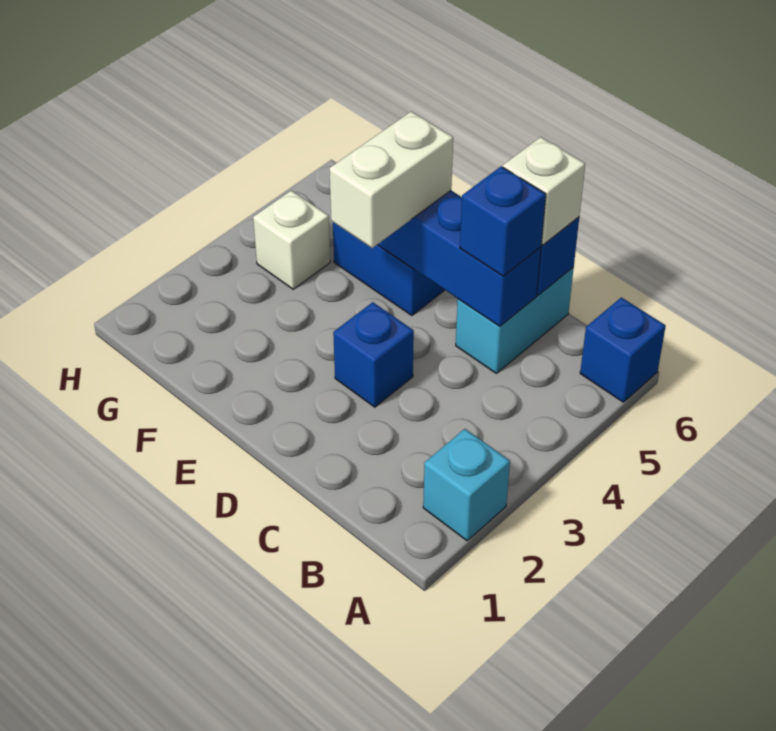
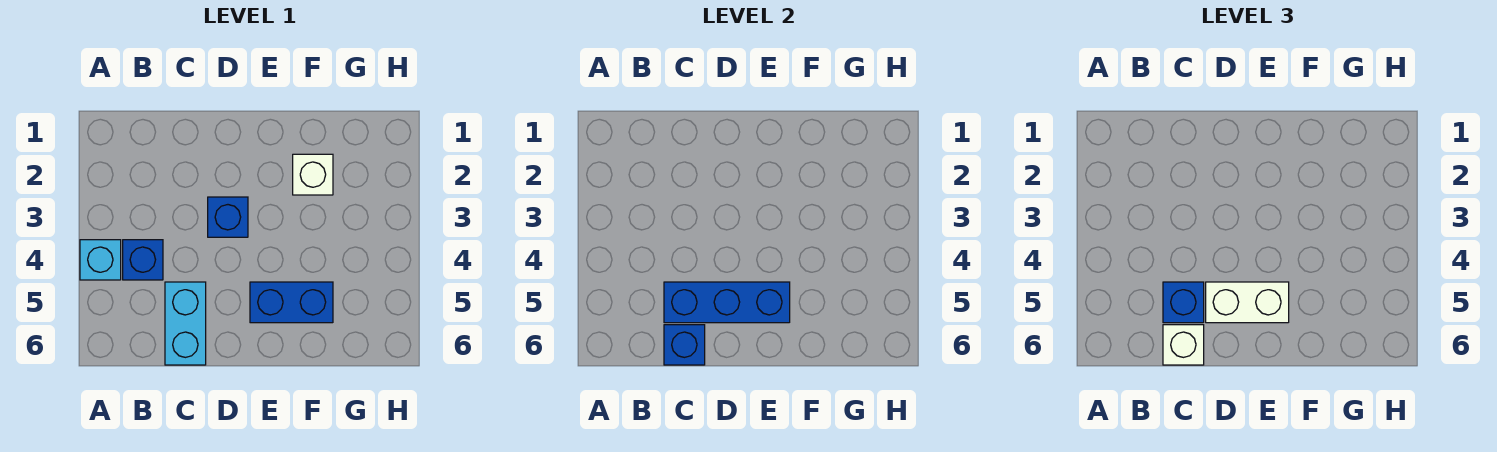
cyan 1x1 brick [423,429,510,541] -> cyan 1x1 brick moved to [80,240,121,280]
blue 1x1 brick [580,297,666,402] -> blue 1x1 brick moved to [123,240,163,280]
white 1x2 brick [329,111,453,248] -> white 1x2 brick turned to [1206,282,1289,323]
white 1x1 brick [253,190,330,289] -> white 1x1 brick moved to [293,154,333,195]

